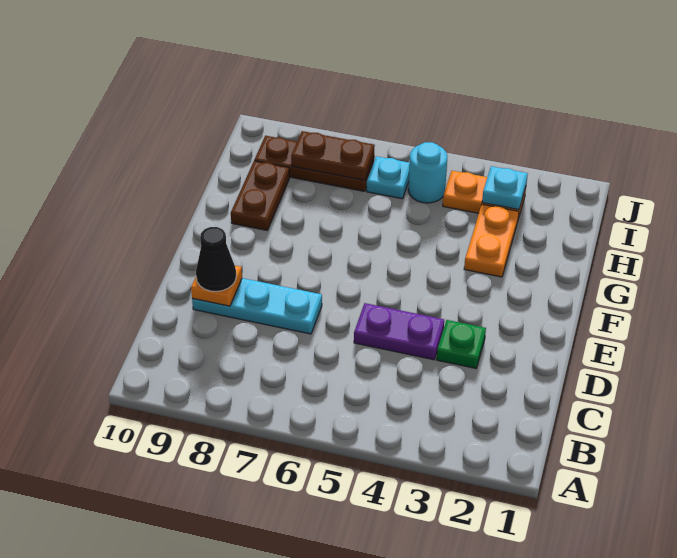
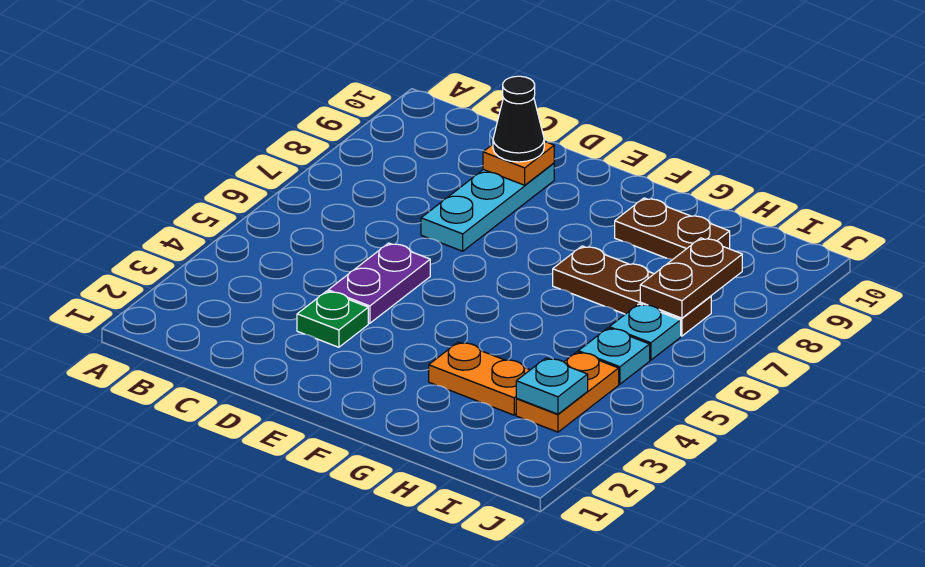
cyan 1x1 round brick [408,142,447,203] -> cyan 1x1 plate [578,328,650,384]
brown 1x3 plate [254,136,374,191] -> brown 1x3 plate turned to [553,246,711,336]

